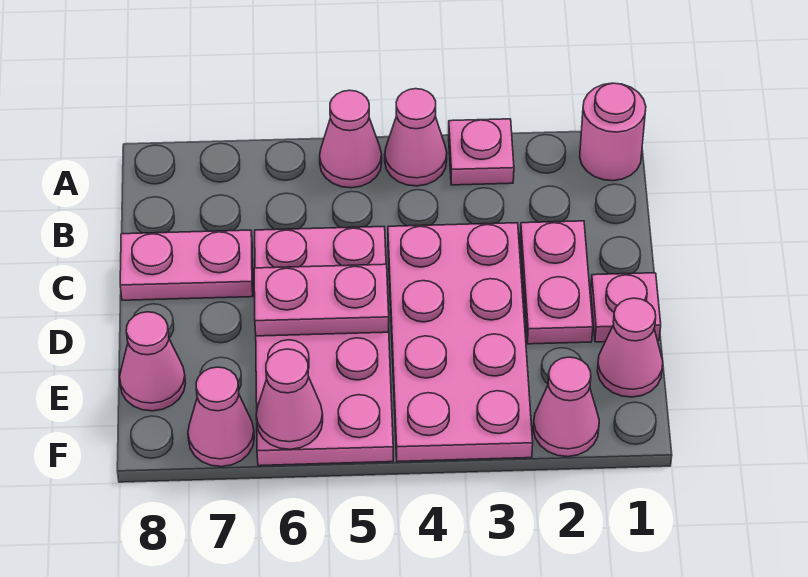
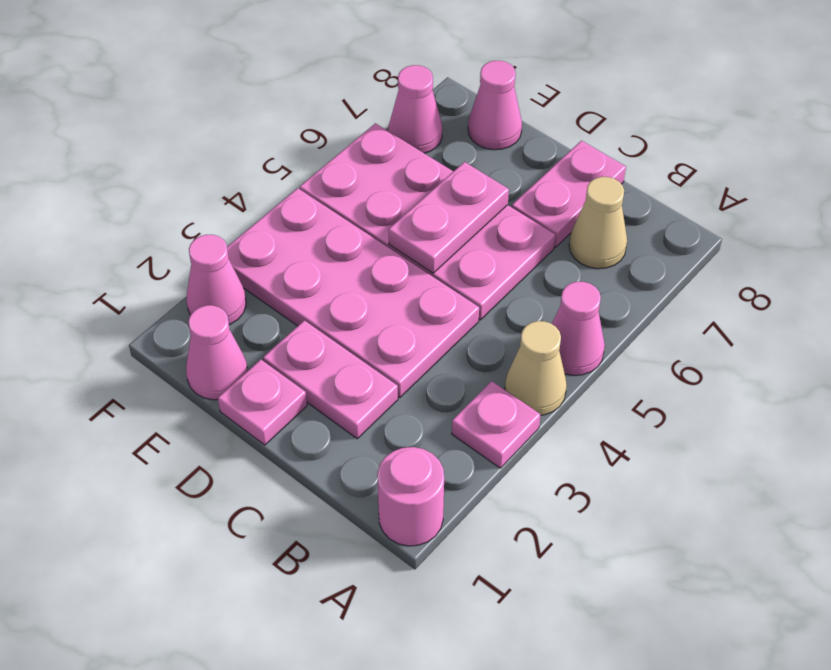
pink 1x1 cone [385,89,447,186] -> tan 1x1 cone [505,321,567,415]
none -> tan 1x1 cone [569,177,627,269]
pink 1x1 cone [256,349,323,449] -> none

